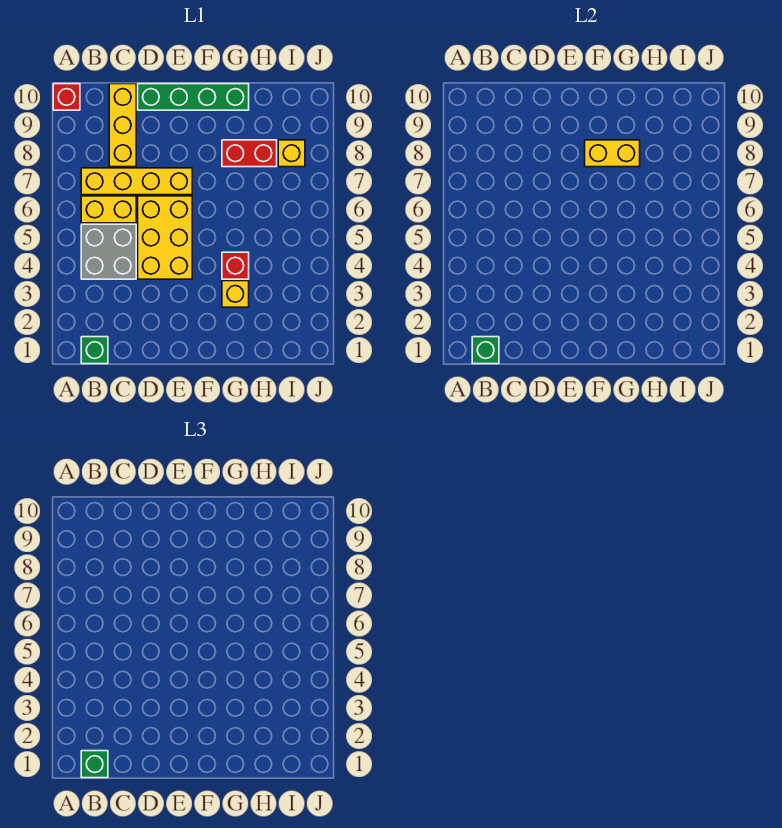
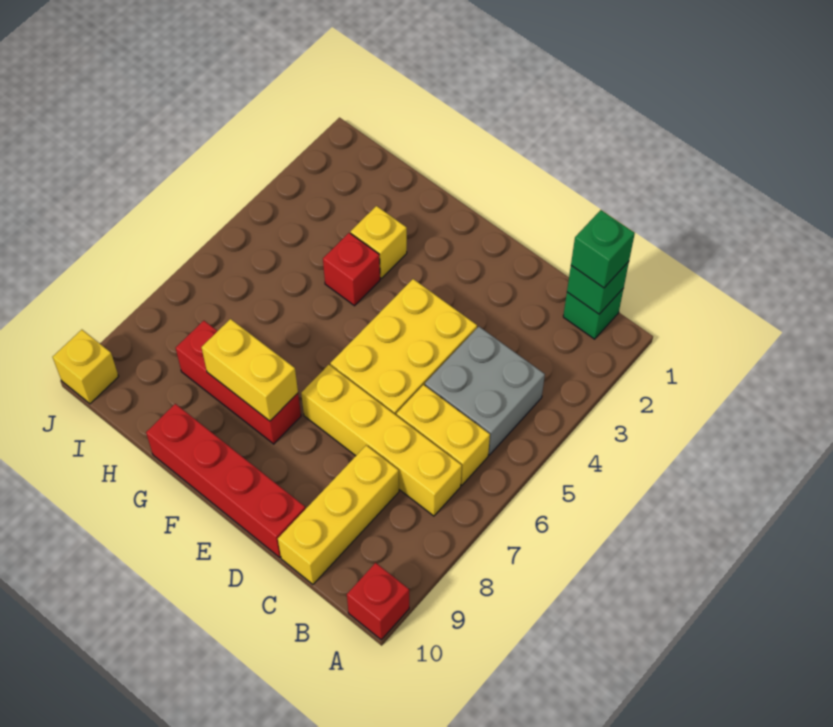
green 1x4 brick [138,84,249,110] -> red 1x4 brick [146,404,305,557]
red 1x2 brick [222,140,277,167] -> red 1x3 brick [176,321,301,444]
yellow 1x1 brick [278,140,305,167] -> yellow 1x1 brick moved to [53,330,119,404]

